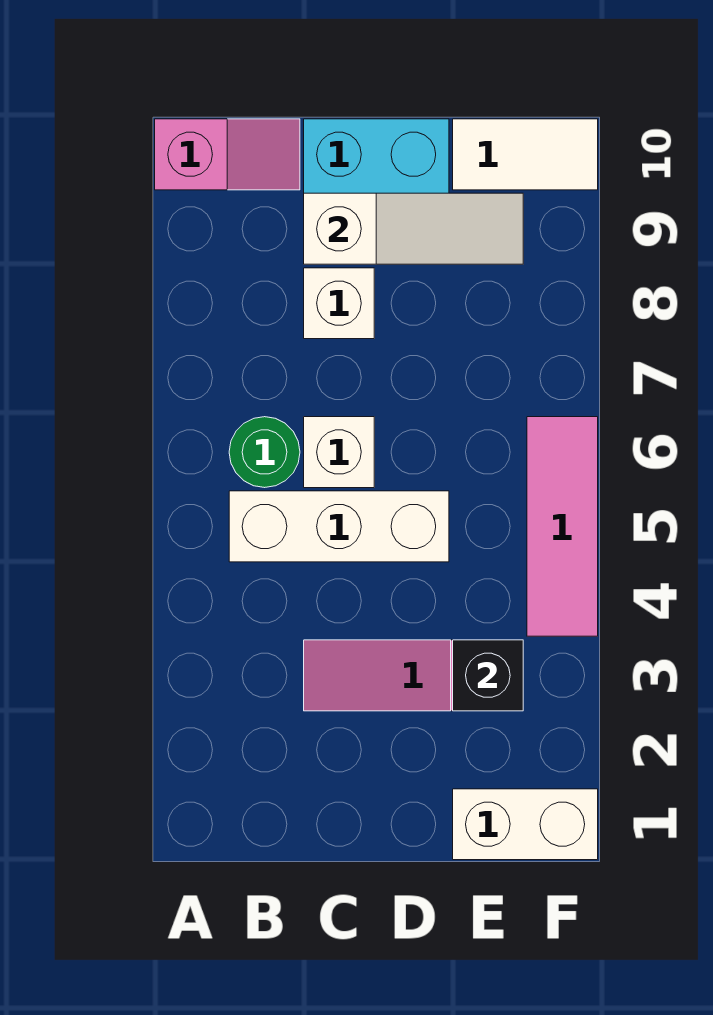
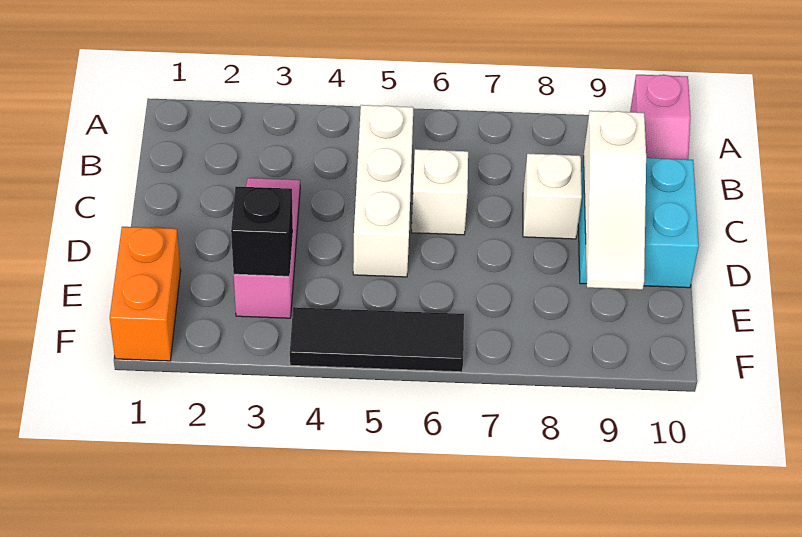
green 1x1 round brick [229,417,300,488] -> none
white 1x2 brick [453,789,598,860] -> orange 1x2 brick [110,227,181,361]
white 1x2 tile [453,119,598,190] -> none
pink 1x3 tile [527,417,598,636] -> black 1x3 tile [290,307,464,372]

